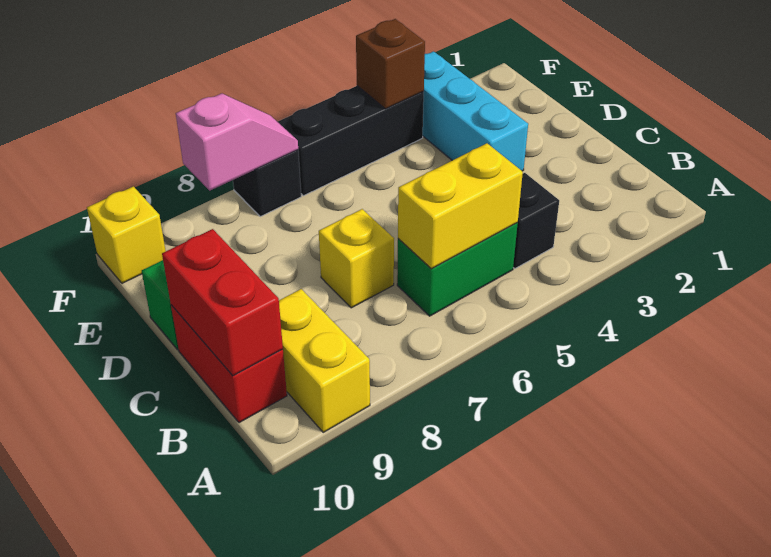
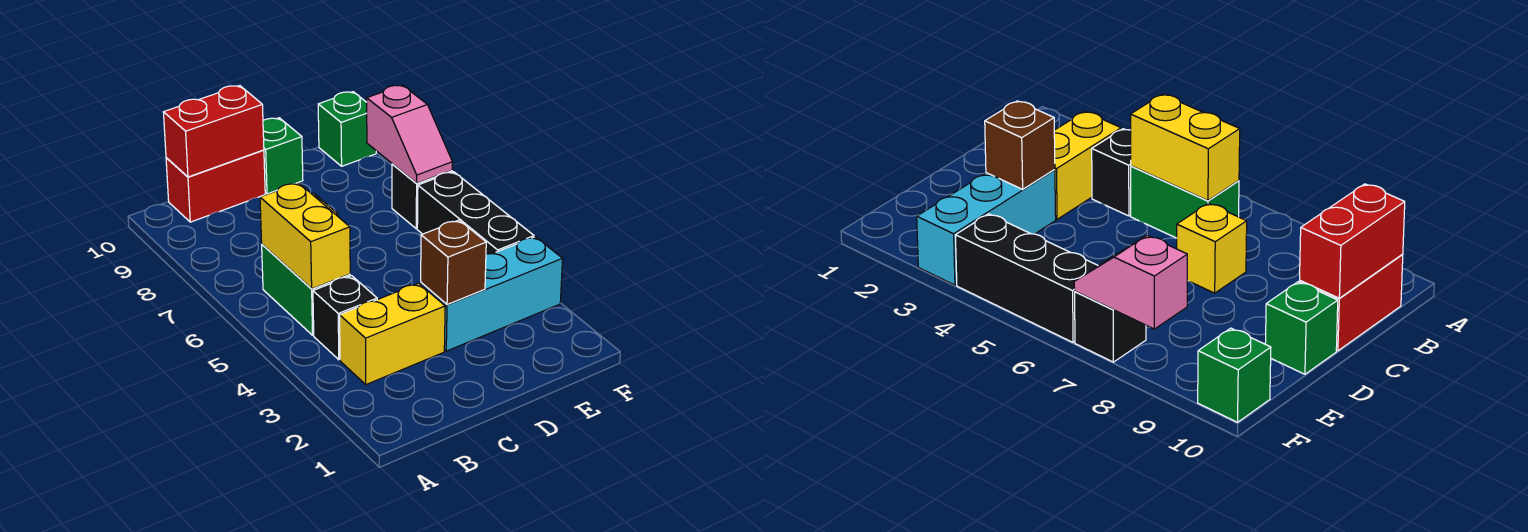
yellow 1x2 brick [279,289,370,432] -> yellow 1x2 brick moved to [340,283,445,385]
brown 1x1 brick [356,19,425,109] -> brown 1x1 brick moved to [421,220,486,305]
yellow 1x1 brick [87,186,166,283] -> green 1x1 brick [318,92,376,166]

